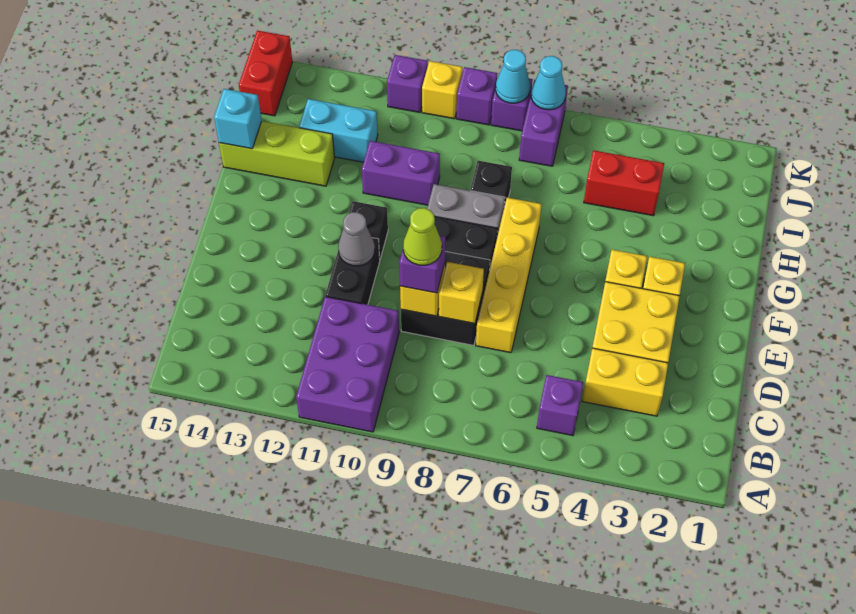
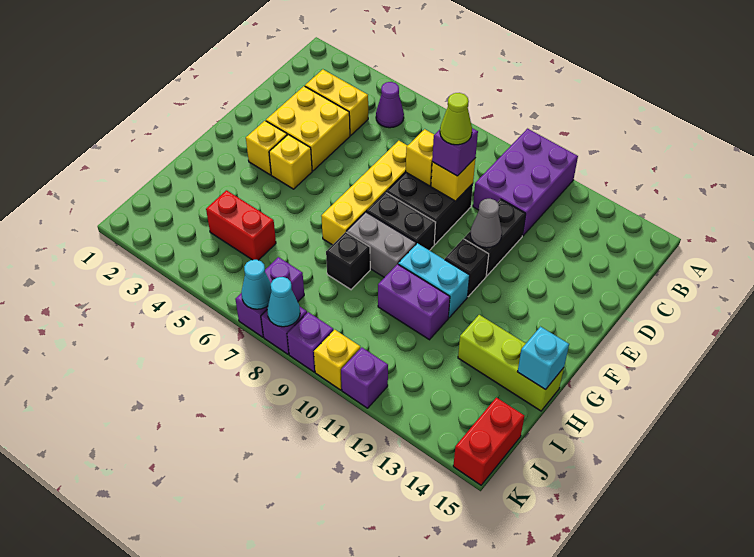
purple 1x1 brick [537,375,584,436] -> purple 1x1 cone [376,82,404,128]
cyan 1x2 brick [299,99,378,162] -> cyan 1x2 brick moved to [398,243,470,318]

